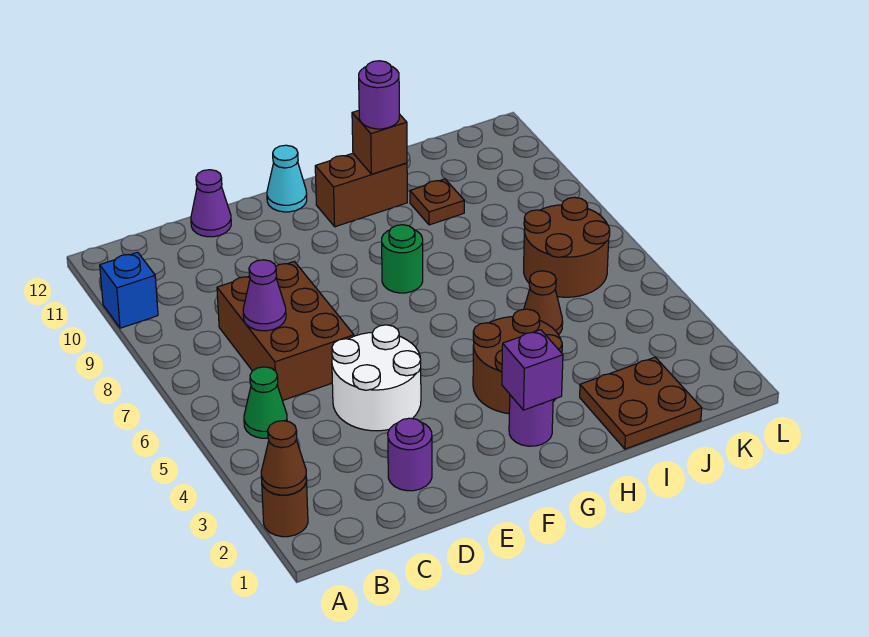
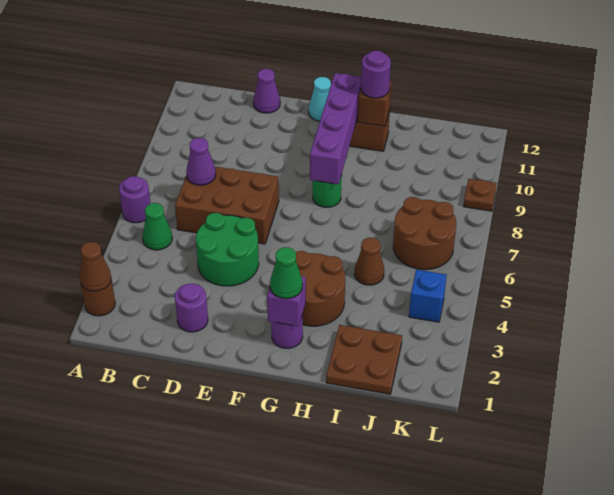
none -> purple 1x1 round brick [119,176,151,223]
blue 1x1 brick [100,252,158,328] -> blue 1x1 brick moved to [409,270,447,322]
brown 2x3 brick [217,261,354,401] -> brown 2x3 brick turned to [175,167,279,244]
white 2x2 round brick [332,325,421,431] -> green 2x2 round brick [196,213,259,286]
none -> green 1x1 cone [270,247,303,299]
none -> purple 1x4 brick [310,73,361,184]
brown 1x1 plate [410,179,464,225] -> brown 1x1 plate moved to [464,179,497,211]

